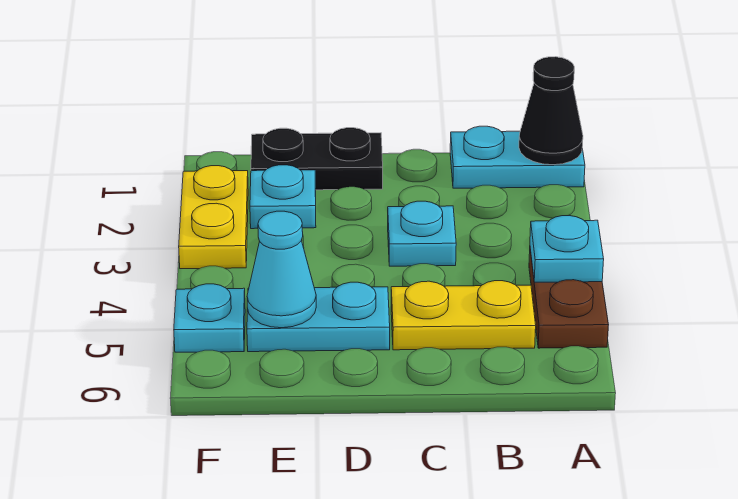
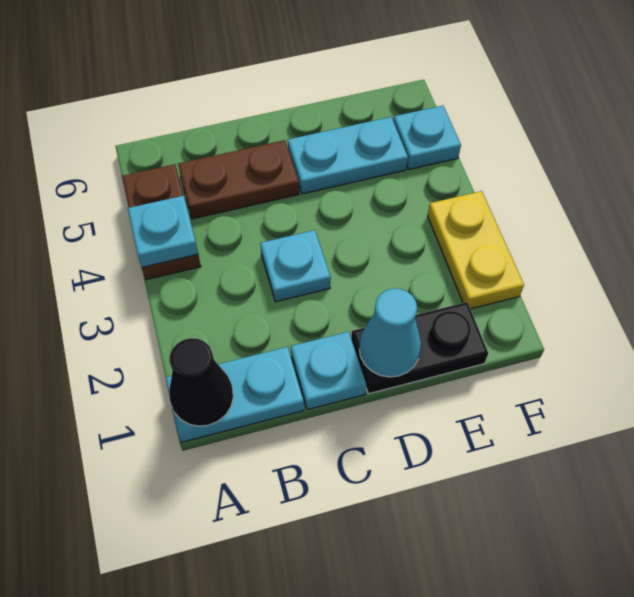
yellow 1x2 plate [391,281,536,350] -> brown 1x2 plate [178,140,299,219]
cyan 1x1 plate [250,165,316,229] -> cyan 1x1 plate moved to [291,332,366,410]
cyan 1x1 cone [247,211,316,328] -> cyan 1x1 cone moved to [359,288,421,377]

